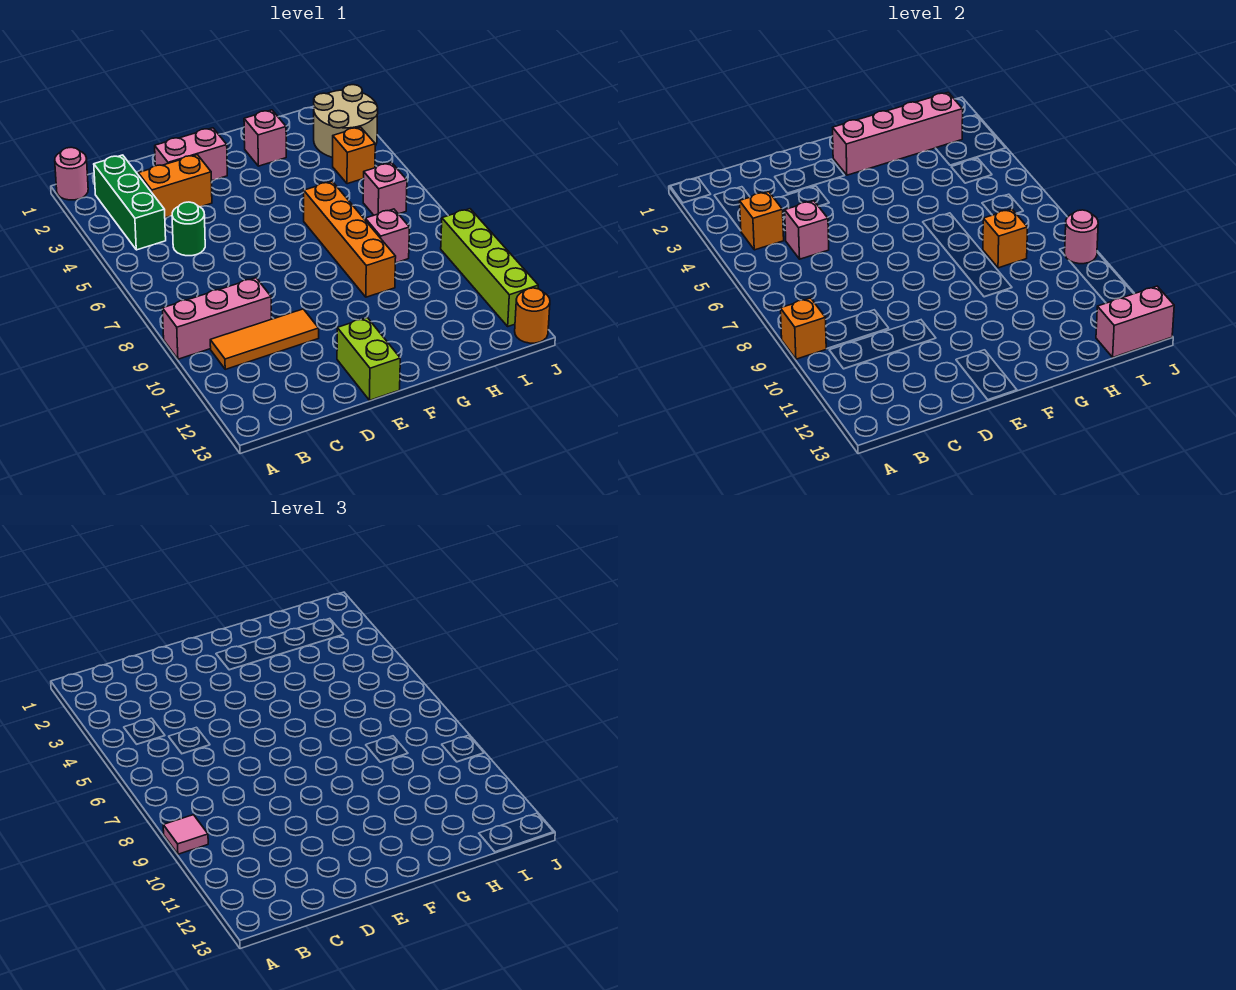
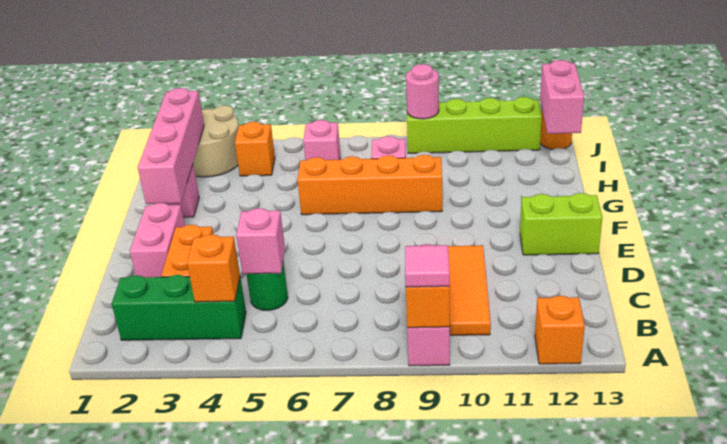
pink 1x1 round brick [55,147,88,200] -> none
orange 1x1 brick [983,209,1028,268] -> orange 1x1 brick moved to [535,296,585,364]

